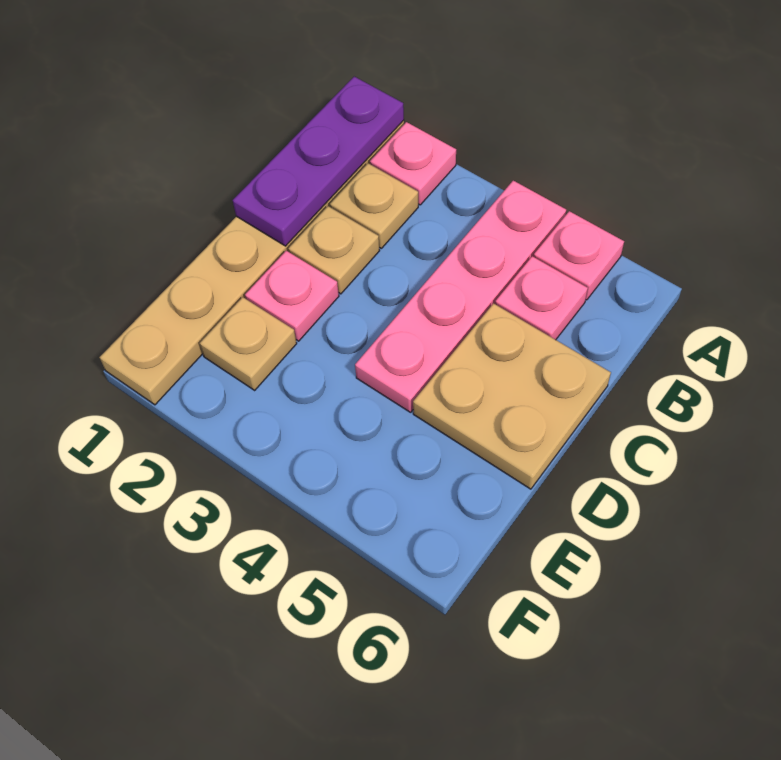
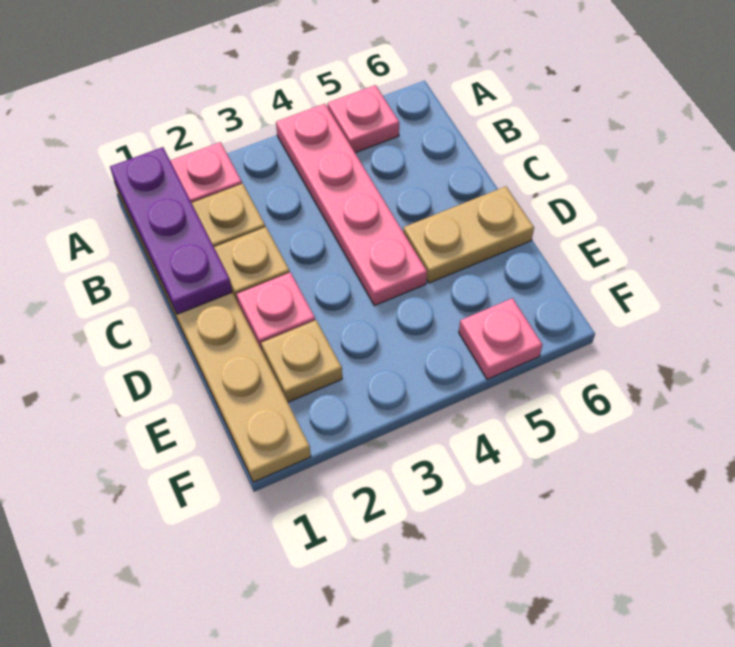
pink 1x1 plate [495,256,588,340] -> pink 1x1 plate moved to [459,298,542,379]
tan 2x2 plate [413,303,611,489] -> tan 1x2 plate [403,186,534,283]

